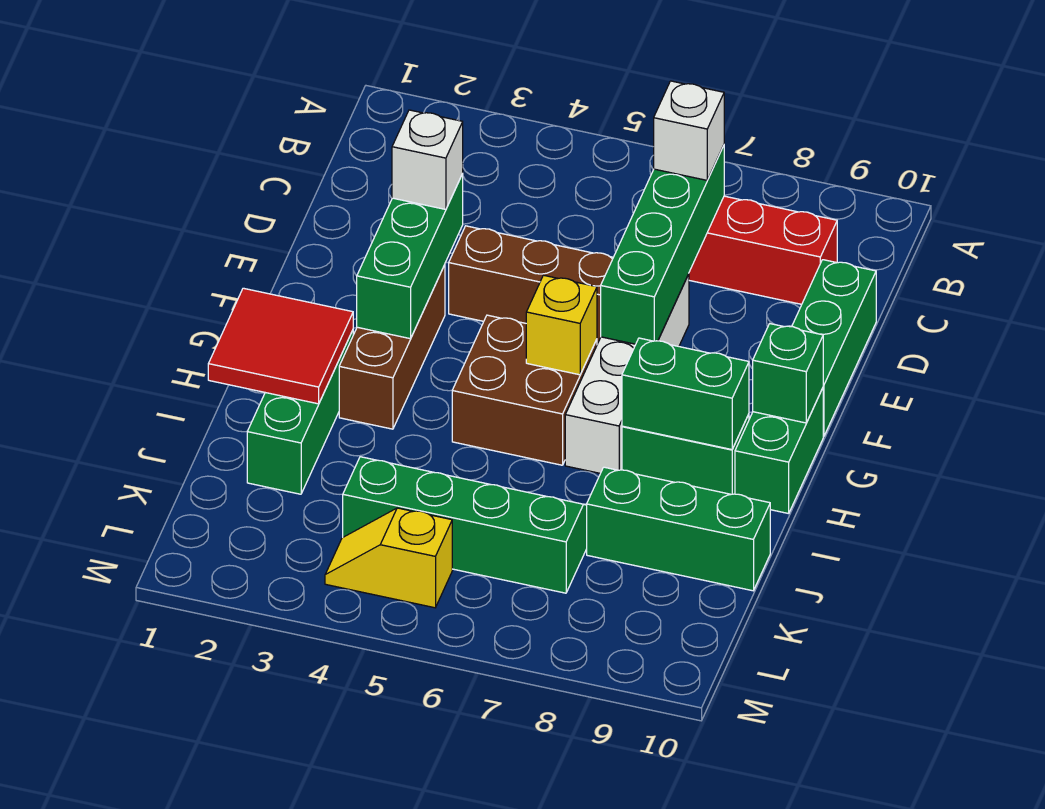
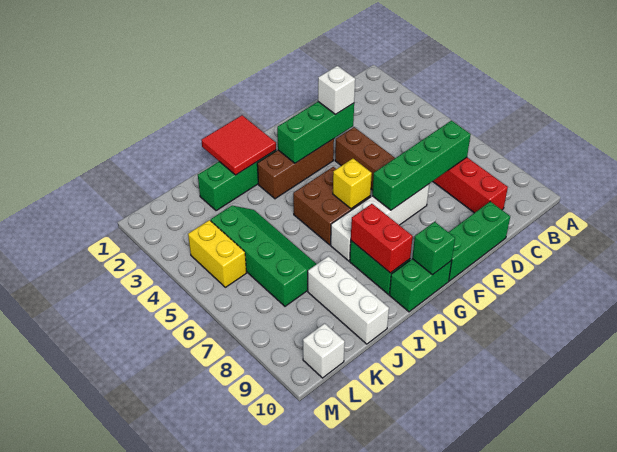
white 1x1 brick [654,81,724,180] -> white 1x1 brick moved to [303,323,345,378]
green 1x2 brick [622,338,749,450] -> red 1x2 brick [351,204,413,273]
green 1x3 brick [587,467,770,591] -> white 1x3 brick [308,256,389,344]
yellow 1x2 slope [325,508,452,608] -> yellow 1x2 brick [188,220,246,287]

